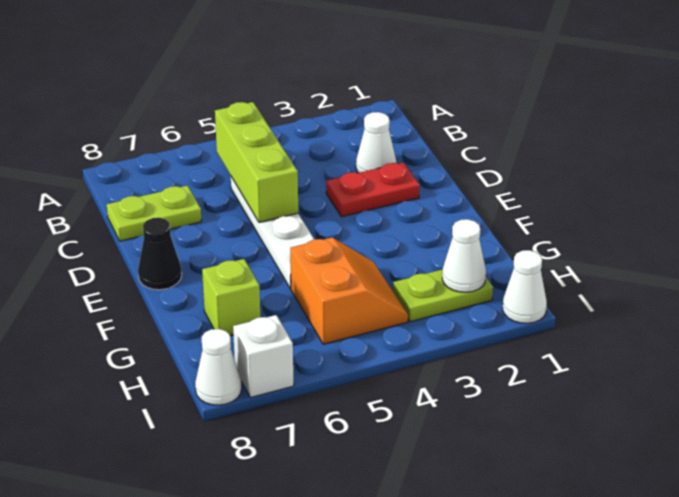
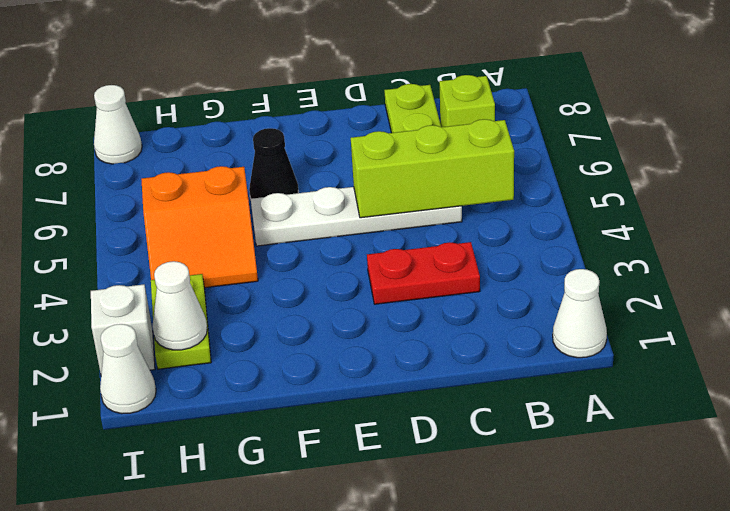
white 1x1 cone [356,112,396,173] -> white 1x1 cone moved to [553,269,607,358]
red 1x2 plate [326,162,420,217] -> red 1x2 plate turned to [367,242,480,304]
black 1x1 cone [138,218,182,290] -> black 1x1 cone moved to [249,128,299,199]
lime 1x1 brick [202,259,260,335] -> lime 1x1 brick moved to [439,75,495,127]
white 1x1 brick [233,315,294,398] -> white 1x1 brick moved to [91,284,155,374]

